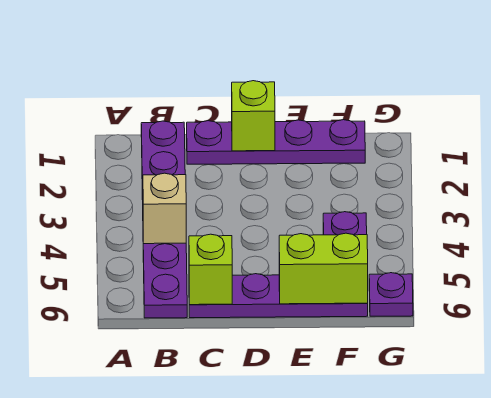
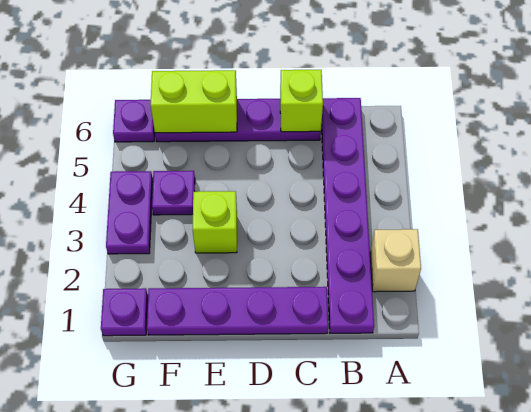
tan 1x1 brick [143,173,186,244] -> tan 1x1 brick moved to [370,229,421,292]
lime 1x1 brick [232,81,275,151] -> lime 1x1 brick moved to [193,191,237,253]
none -> purple 1x1 plate [101,288,148,336]
none -> purple 1x2 plate [106,171,153,254]

